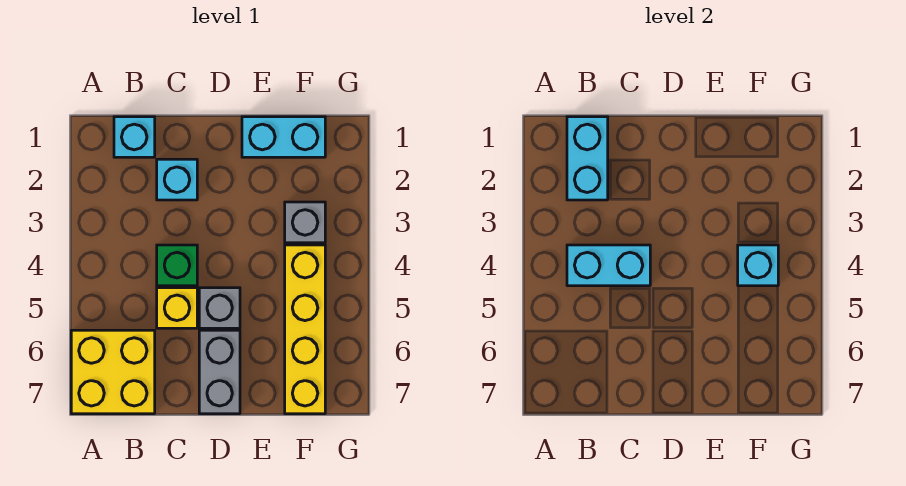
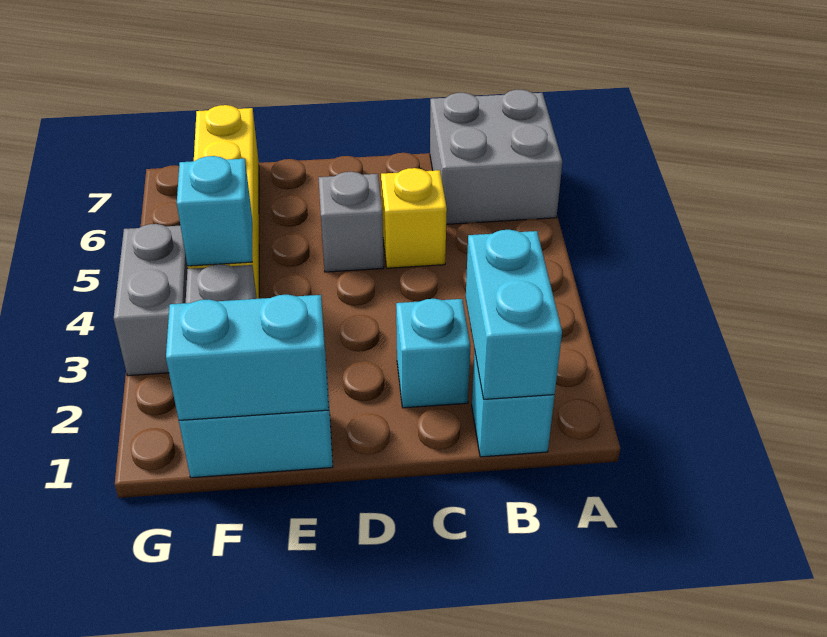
yellow 2x2 brick [71,330,155,414] -> grey 2x2 brick [430,90,562,224]
cyan 1x2 brick [567,245,650,286] -> cyan 1x2 brick moved to [166,295,329,420]
green 1x1 brick [157,245,197,286] -> none
grey 1x2 brick [199,330,240,414] -> grey 1x2 brick moved to [114,224,188,376]

